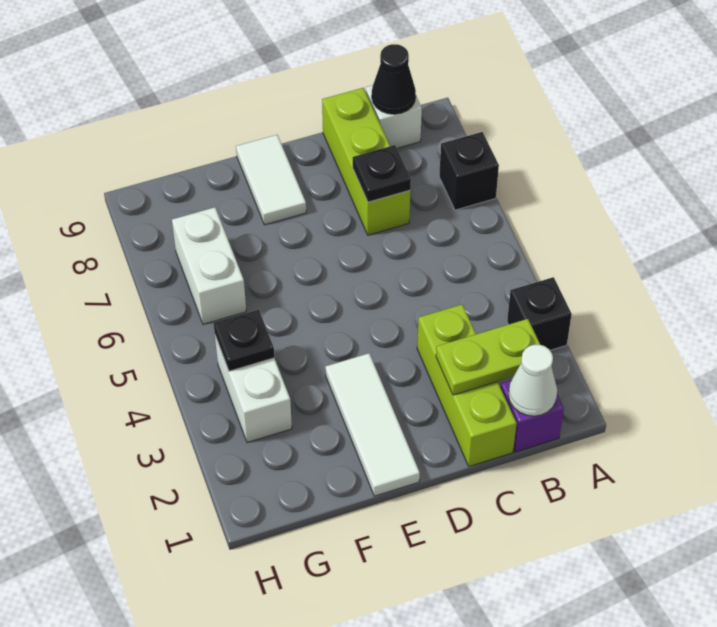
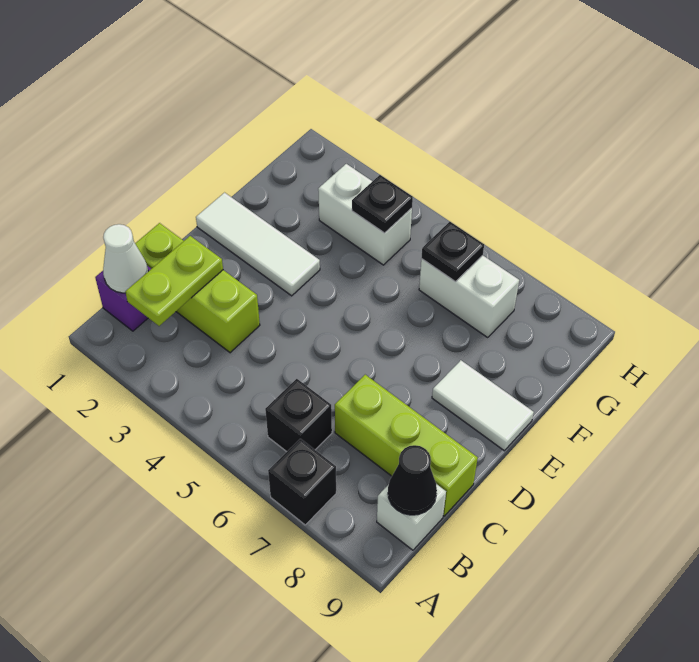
black 1x1 brick [507,277,572,350] -> black 1x1 brick moved to [265,379,332,452]
black 1x1 plate [353,145,411,202] -> black 1x1 plate moved to [422,222,484,282]

